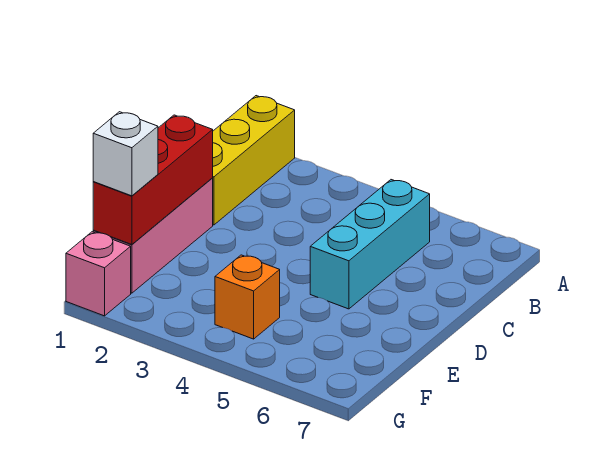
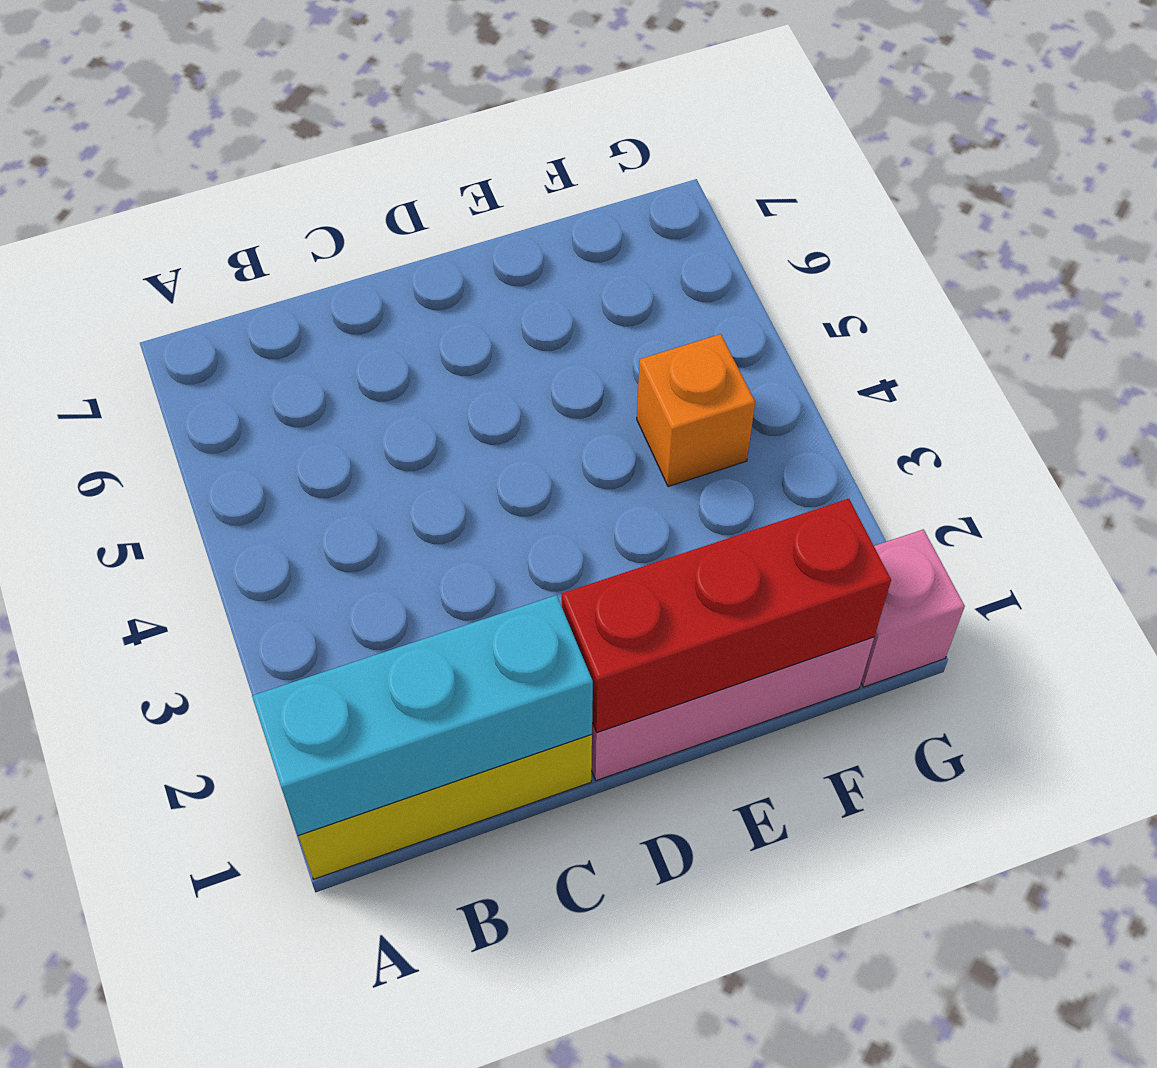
cyan 1x3 brick [310,180,430,309] -> cyan 1x3 brick moved to [252,595,593,836]
white 1x1 brick [93,112,158,196] -> none

